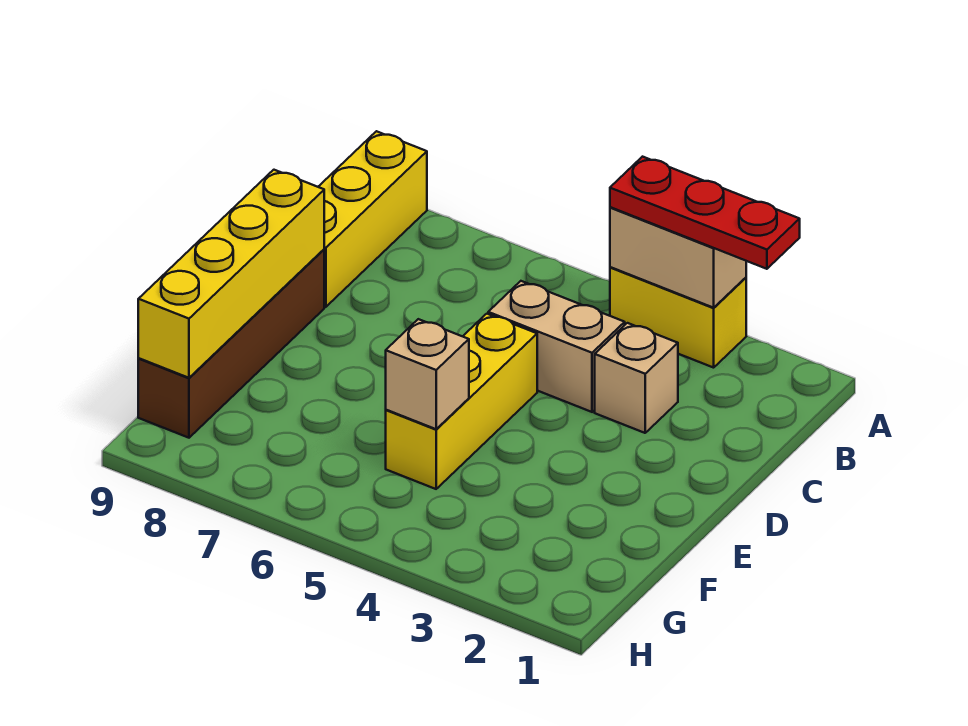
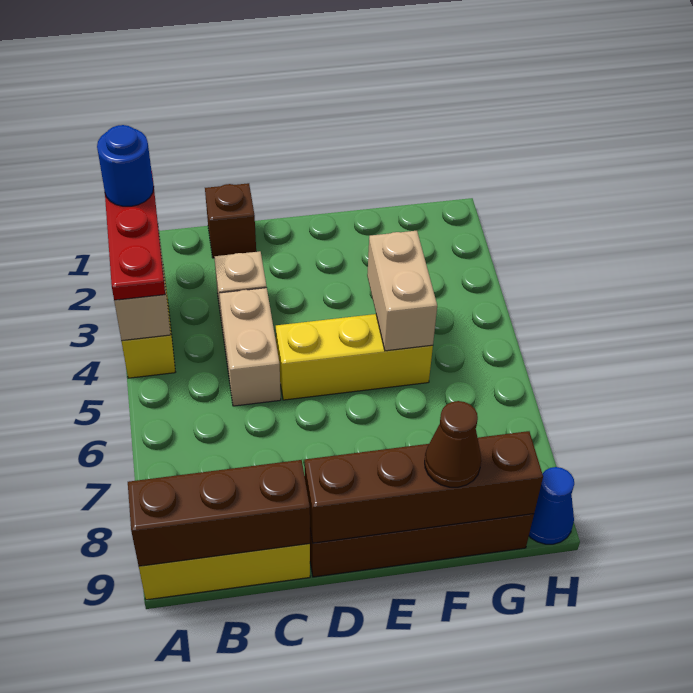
none -> blue 1x1 round brick [97,125,154,206]
none -> brown 1x3 brick [128,460,310,566]
none -> brown 1x1 brick [205,183,256,258]
yellow 1x4 brick [138,170,324,378] -> brown 1x4 brick [304,431,543,543]
tan 1x1 brick [386,319,469,429] -> tan 1x2 brick [367,231,437,351]
none -> brown 1x1 cone [425,401,481,487]
none -> blue 1x1 cone [529,467,574,544]

